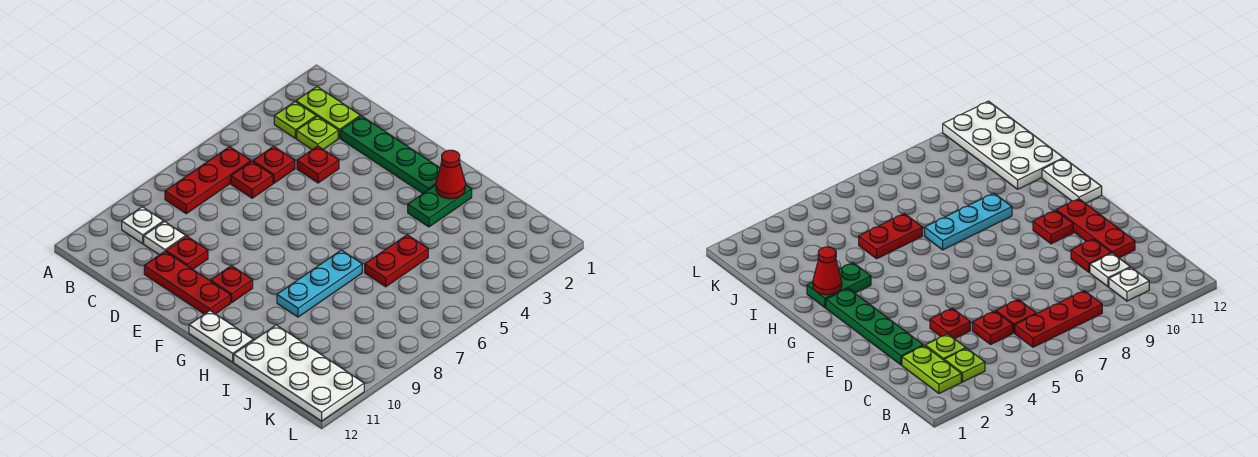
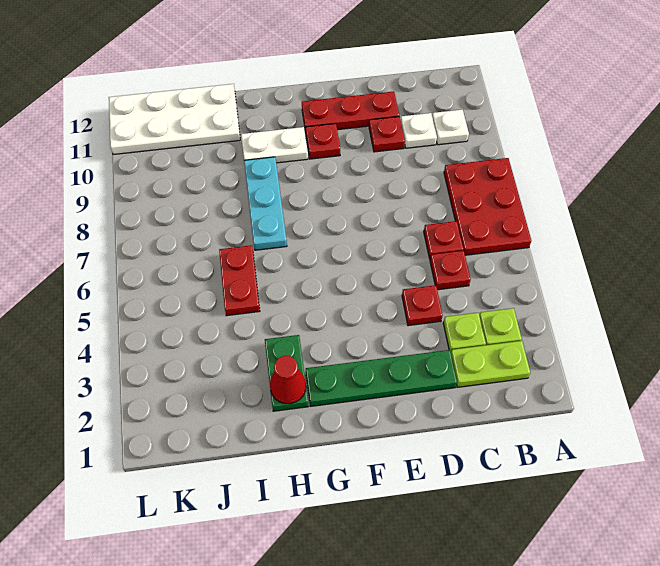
red 1x3 plate [165,147,251,214] -> red 2x3 plate [444,158,531,255]
white 1x2 plate [189,311,253,362] -> white 1x2 plate moved to [241,127,308,163]

